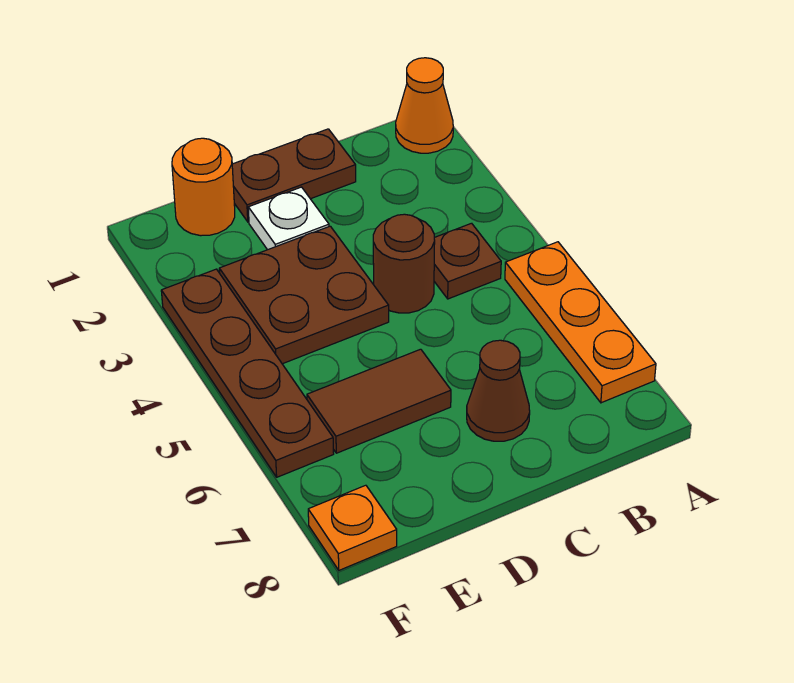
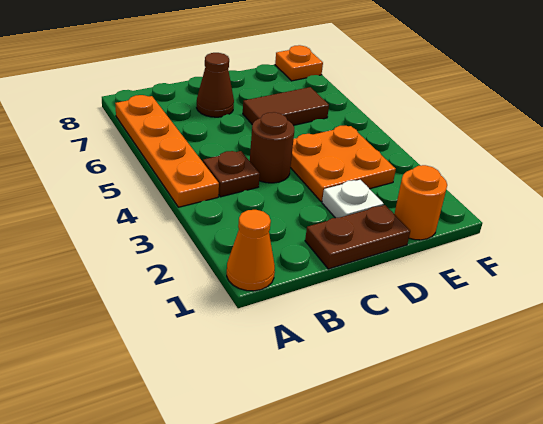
orange 1x3 plate [505,242,656,403] -> orange 1x4 plate [115,95,219,207]
brown 2x2 plate [219,226,389,364] -> orange 2x2 plate [290,126,396,202]
brown 1x4 plate [161,269,334,477] -> none

